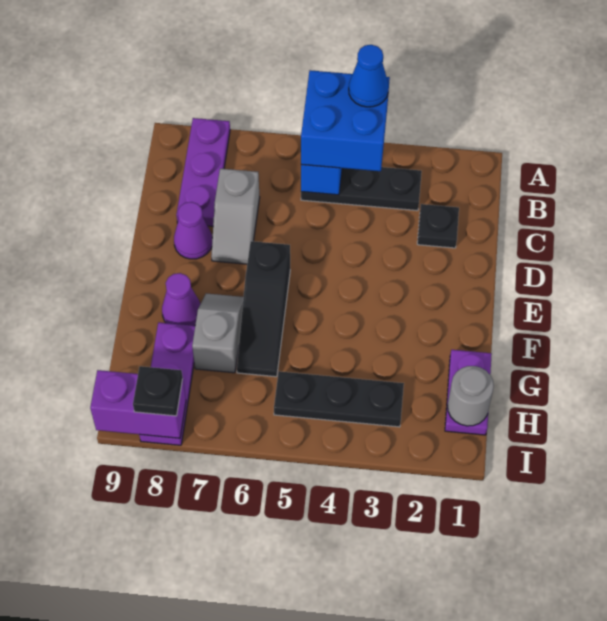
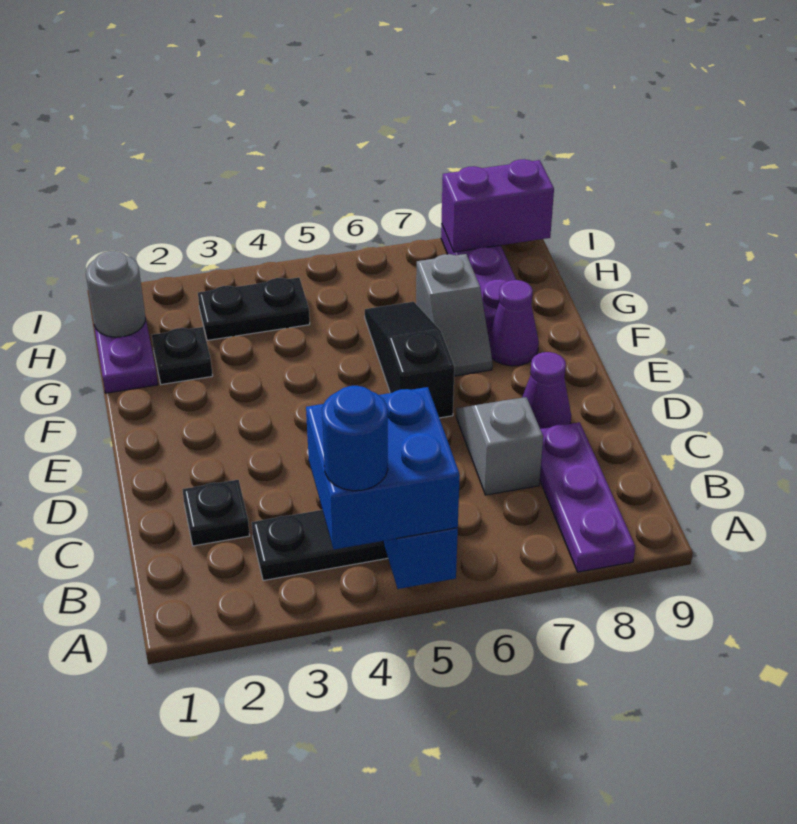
blue 1x1 cone [349,45,389,107] -> blue 1x1 round brick [322,386,388,491]
black 1x3 plate [274,371,404,427] -> black 1x2 plate [198,277,310,340]
black 1x1 plate [133,366,183,416] -> black 1x1 plate moved to [152,327,213,385]

